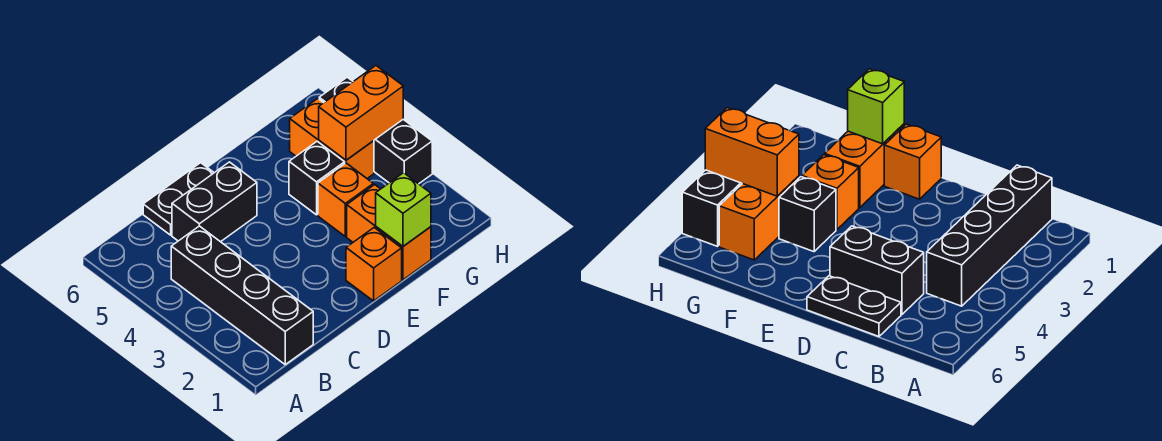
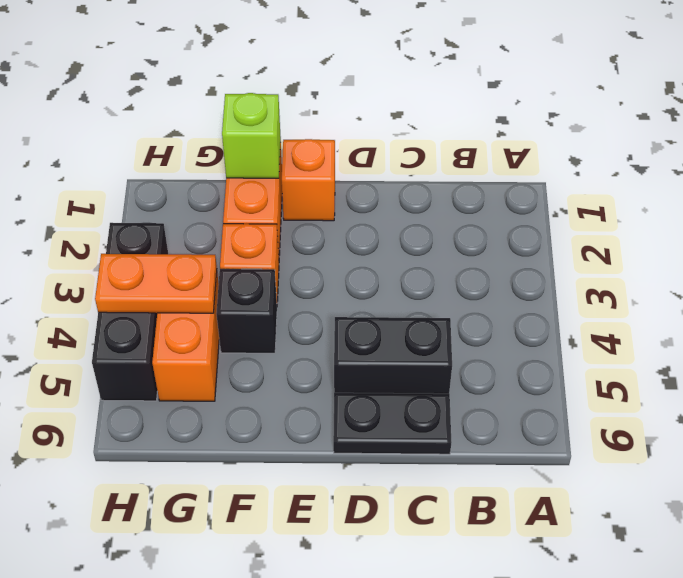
black 1x4 brick [171,226,313,364] -> none
orange 1x2 brick [319,66,403,160] -> orange 1x2 plate [95,254,217,313]

